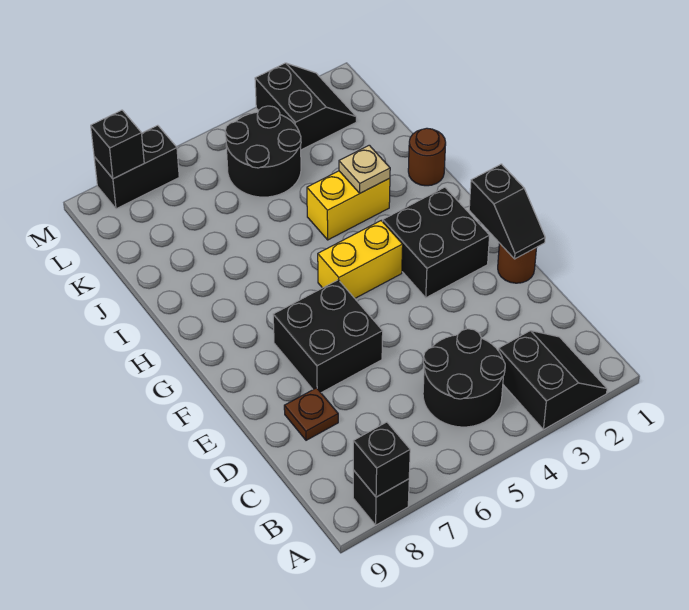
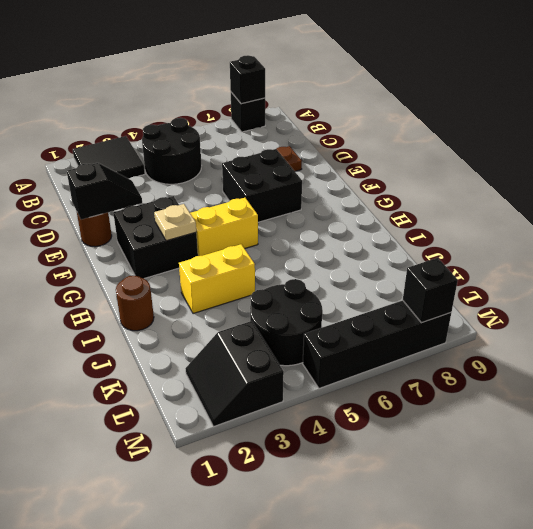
black 2x2 slope [498,331,607,430] -> black 2x2 tile [73,136,145,179]
black 1x2 slope [469,164,545,259] -> black 1x2 slope turned to [67,163,142,220]
tan 1x1 plate [339,145,390,193] -> tan 1x1 plate moved to [154,204,196,241]
black 1x2 brick [94,125,179,209] -> black 1x4 brick [303,300,451,388]

